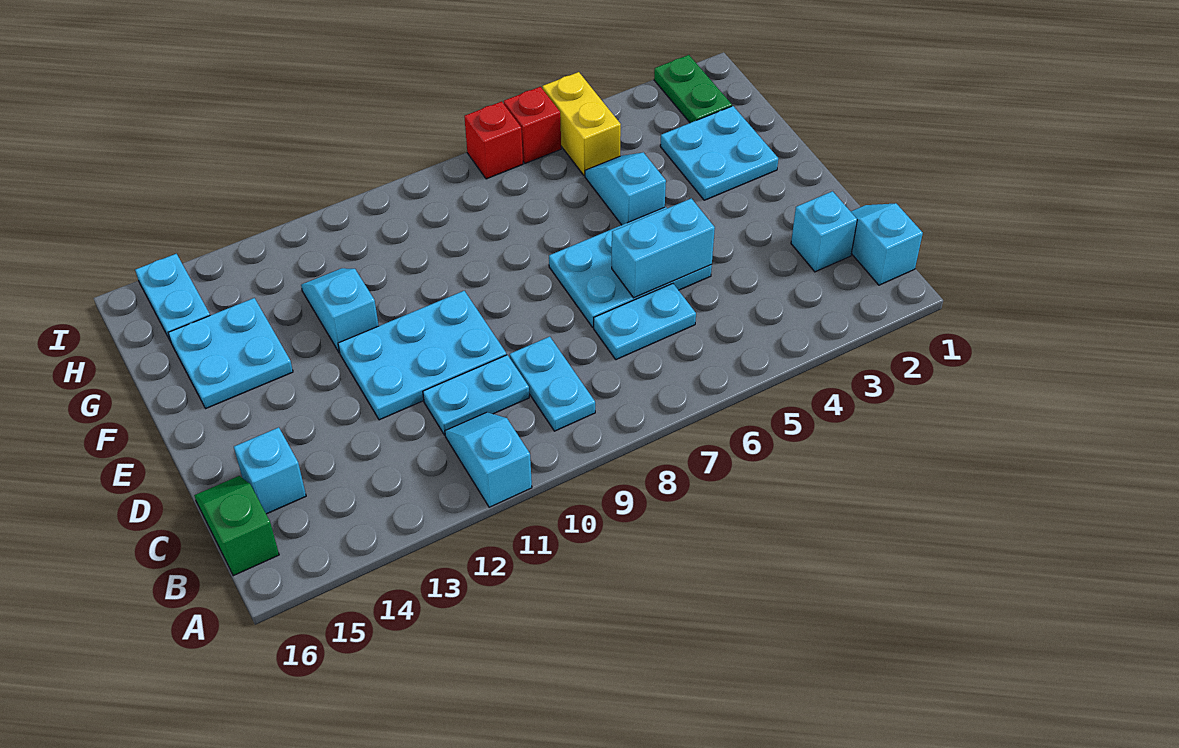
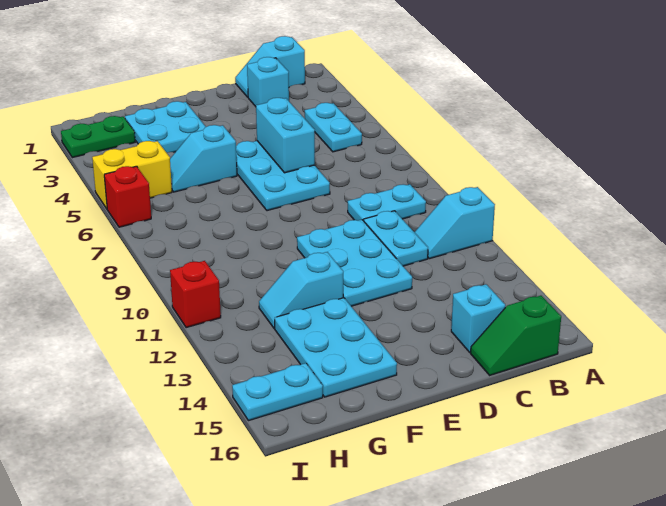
cyan 1x2 plate [594,284,696,360] -> cyan 1x2 plate moved to [305,103,362,152]
cyan 2x2 plate [168,298,293,408] -> cyan 2x3 plate [275,298,397,397]
red 1x1 brick [464,101,523,179] -> red 1x1 brick moved to [170,261,221,328]

